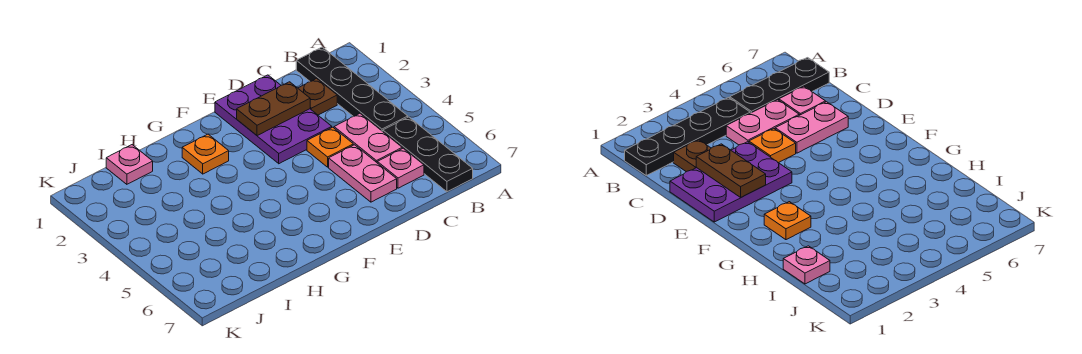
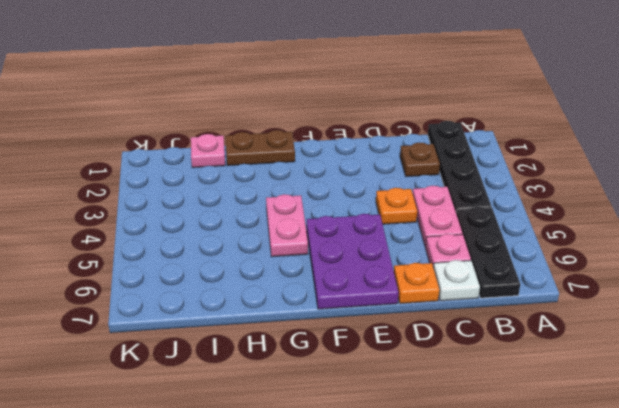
none -> white 1x1 plate [433,260,480,301]
purple 2x3 plate [215,75,332,164] -> purple 2x3 plate moved to [307,214,398,309]
brown 1x2 plate [237,82,310,136] -> brown 1x2 plate moved to [225,130,295,166]
pink 1x2 plate [329,145,397,202] -> pink 1x2 plate moved to [266,194,308,257]
orange 1x1 plate [182,134,229,174] -> orange 1x1 plate moved to [394,263,439,304]

